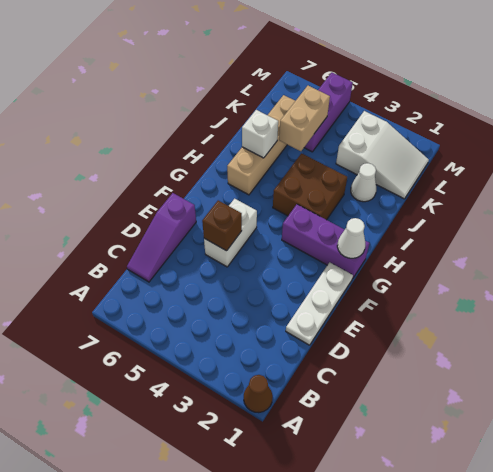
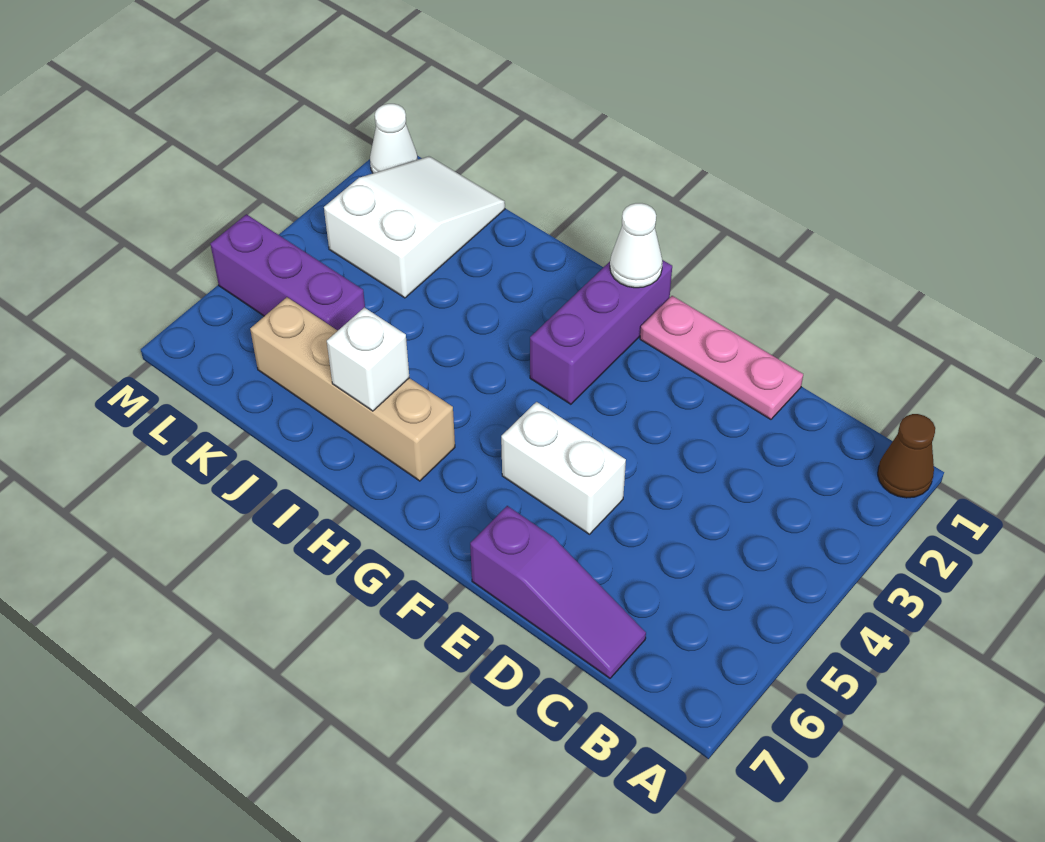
white 1x3 plate [286,262,353,345] -> pink 1x3 plate [640,296,803,419]
brown 1x1 brick [202,200,242,251] -> none
brown 2x2 brick [273,153,347,220] -> none
white 1x1 cone [351,163,376,202] -> white 1x1 cone moved to [370,104,418,173]
tan 1x2 brick [279,86,330,151] -> none

